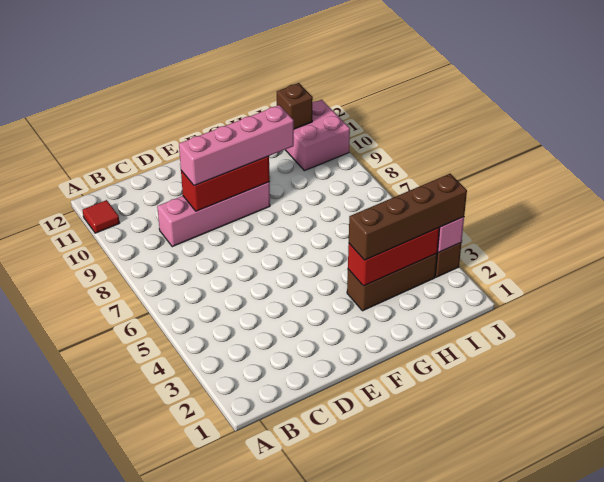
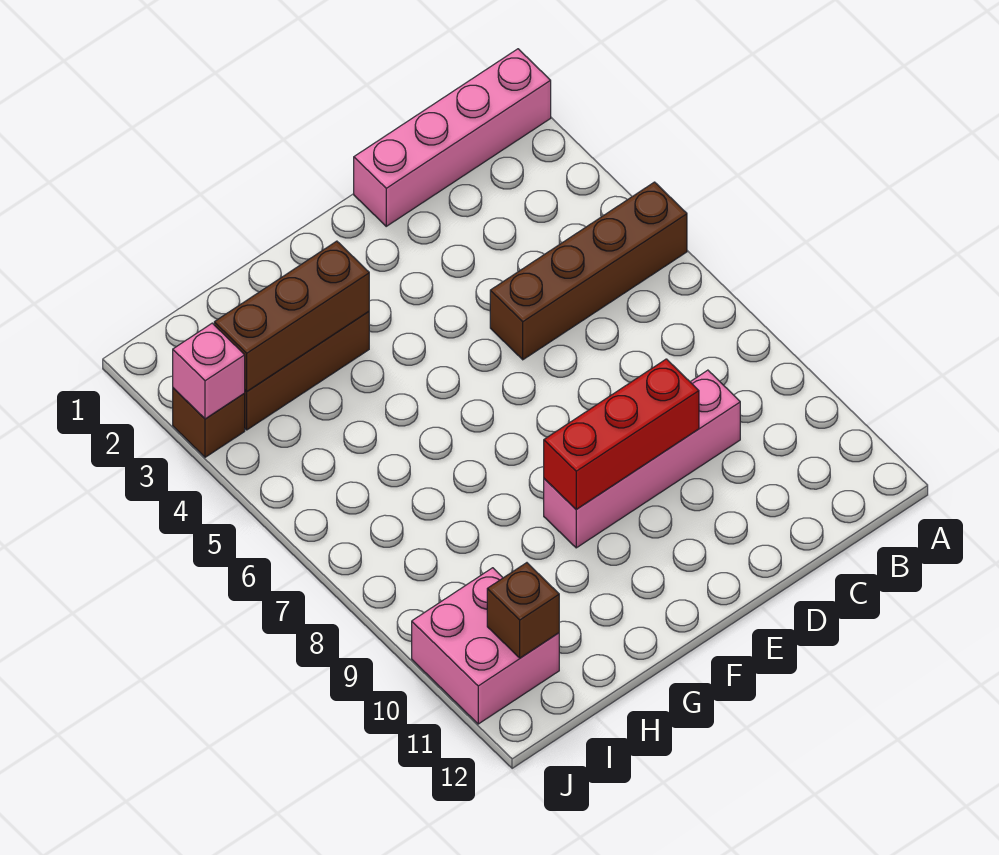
red 1x1 tile [83,200,119,233] -> none
pink 1x4 brick [179,105,294,186] -> pink 1x4 brick moved to [354,49,551,226]
red 1x3 brick [348,228,439,286] -> brown 1x3 brick [214,241,369,391]
brown 1x4 brick [349,174,467,260] -> brown 1x4 brick moved to [490,182,687,360]

